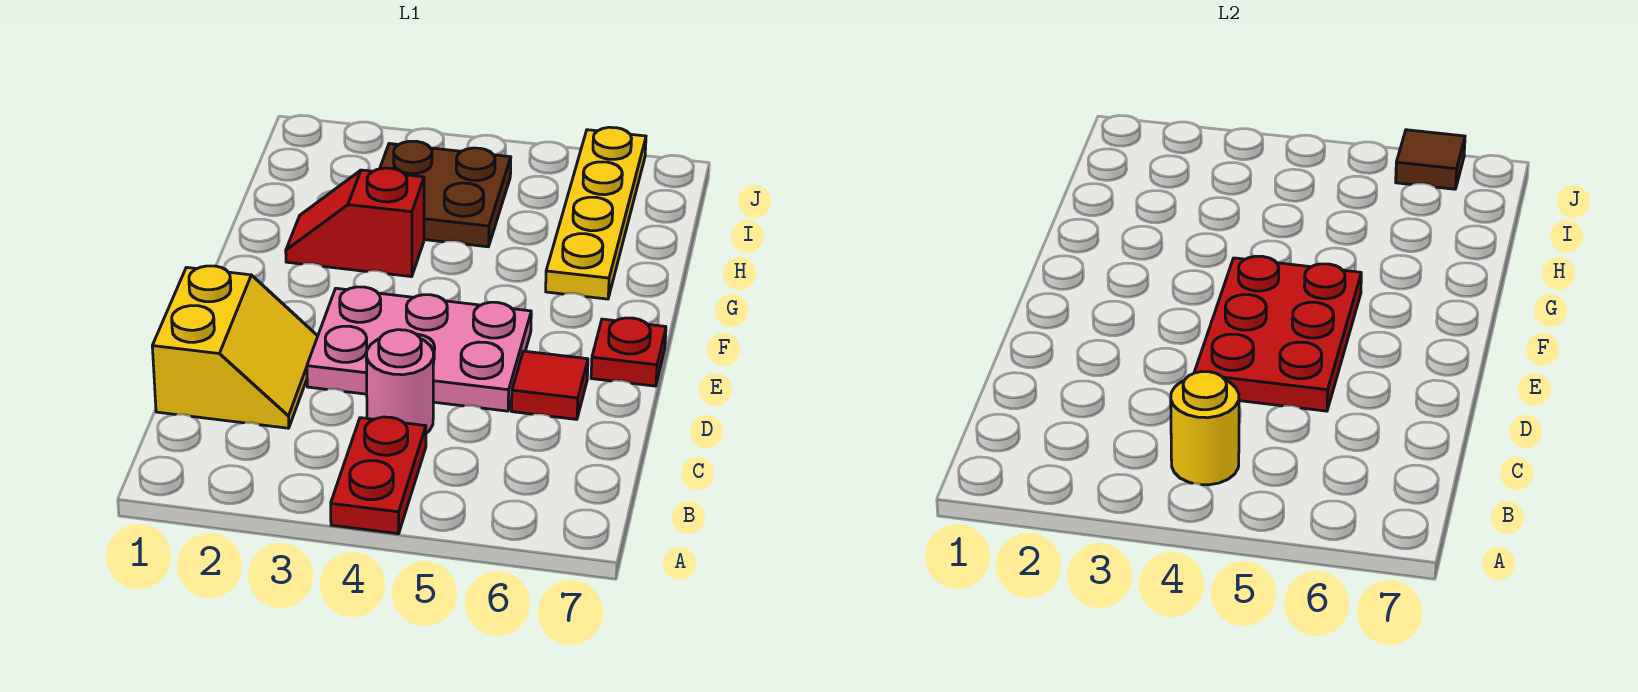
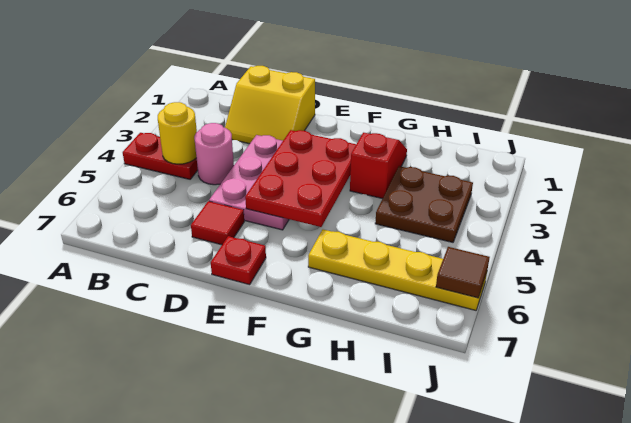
red 2x3 plate [1194,256,1361,411] -> red 2x3 plate turned to [245,130,356,227]

